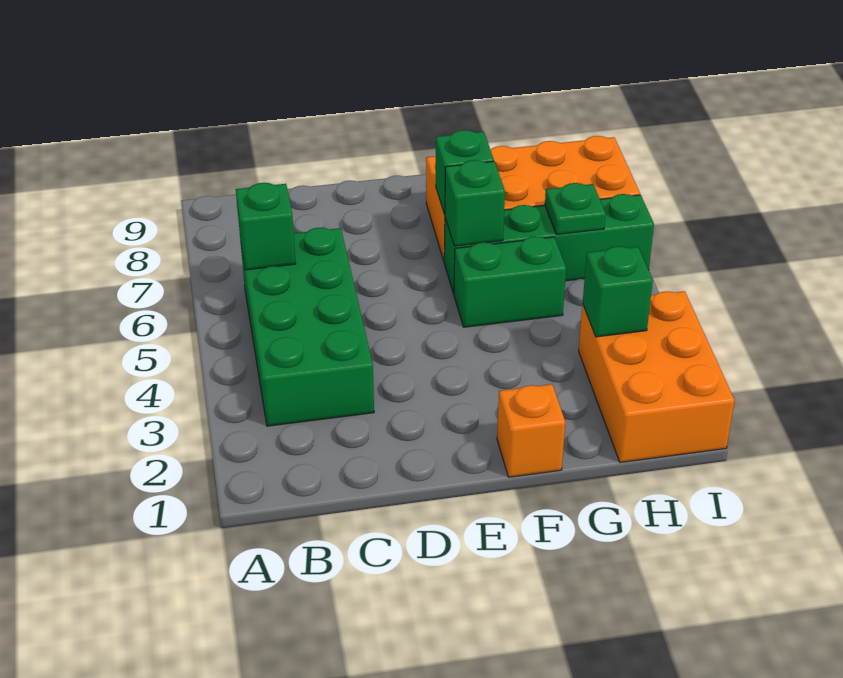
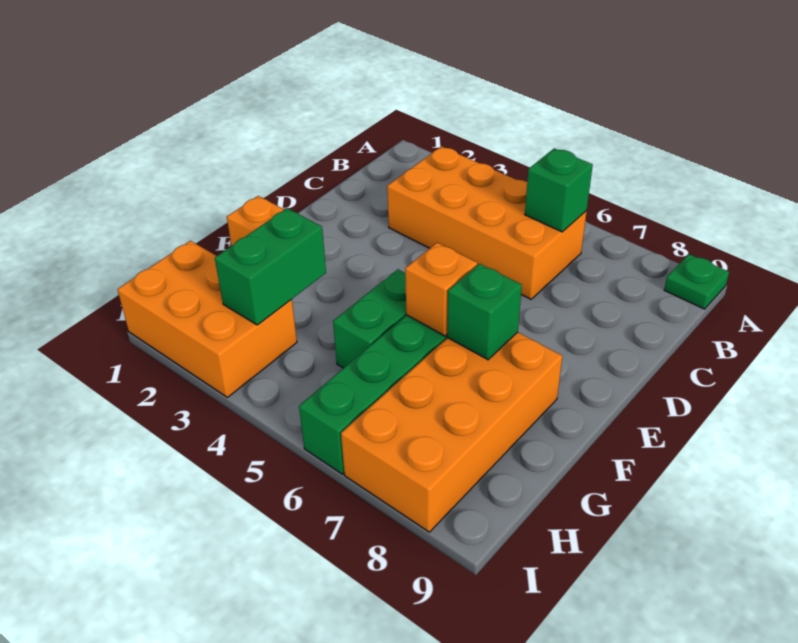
green 2x4 brick [241,228,374,426] -> orange 2x4 brick [387,147,587,299]
green 1x1 brick [445,160,505,246] -> orange 1x1 brick [405,243,477,336]
green 1x1 brick [583,246,653,337] -> green 1x2 brick [215,208,326,325]
green 1x1 plate [545,183,606,235] -> green 1x1 plate moved to [664,254,729,309]

